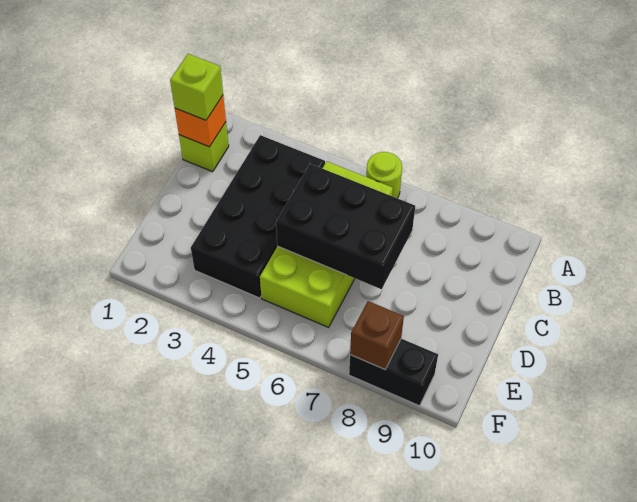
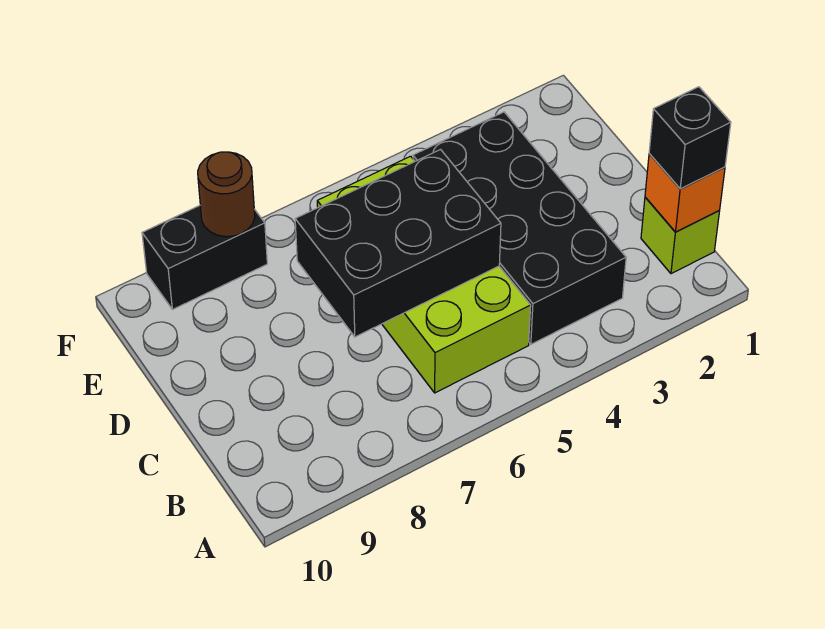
lime 1x1 round brick [366,152,402,198] -> none
lime 1x1 brick [170,54,223,120] -> black 1x1 brick [649,87,731,189]
brown 1x1 brick [350,301,404,370] -> brown 1x1 round brick [198,152,255,237]

